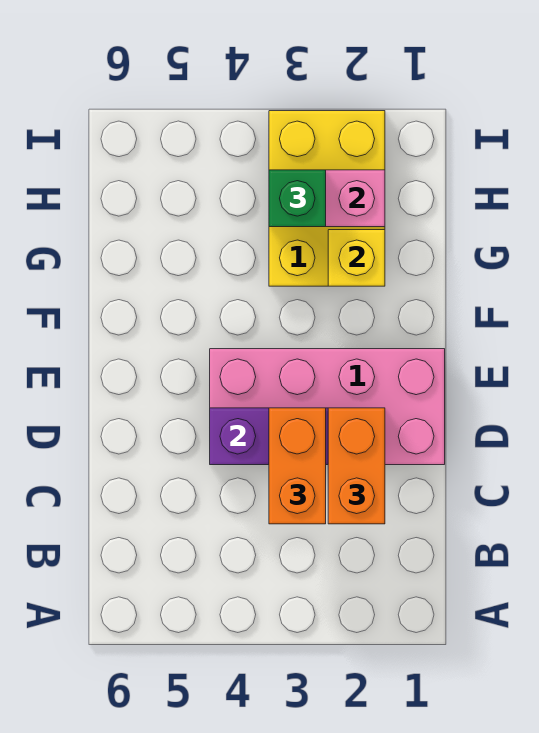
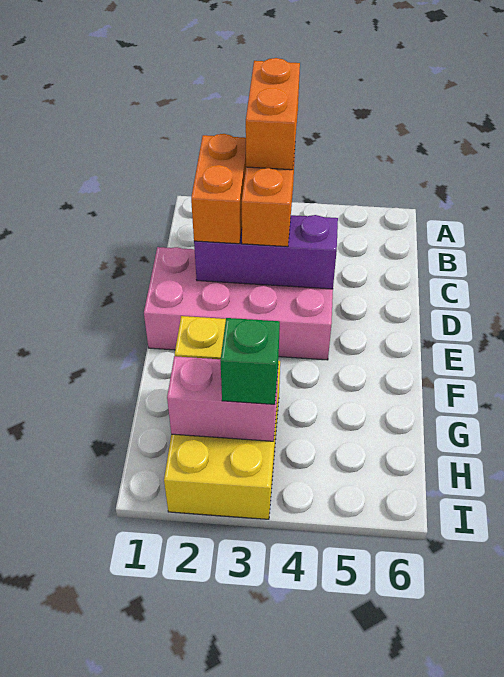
none -> orange 1x2 brick [246,58,300,170]

